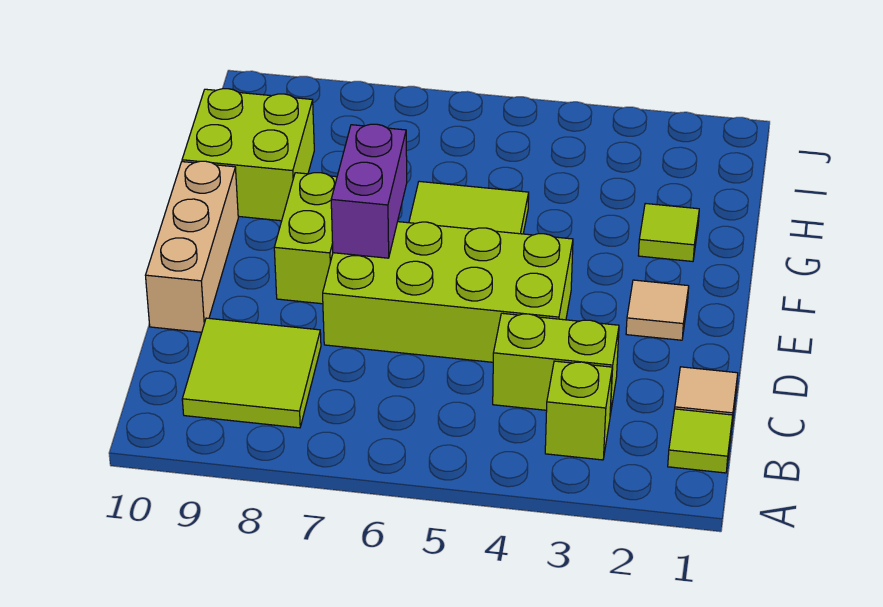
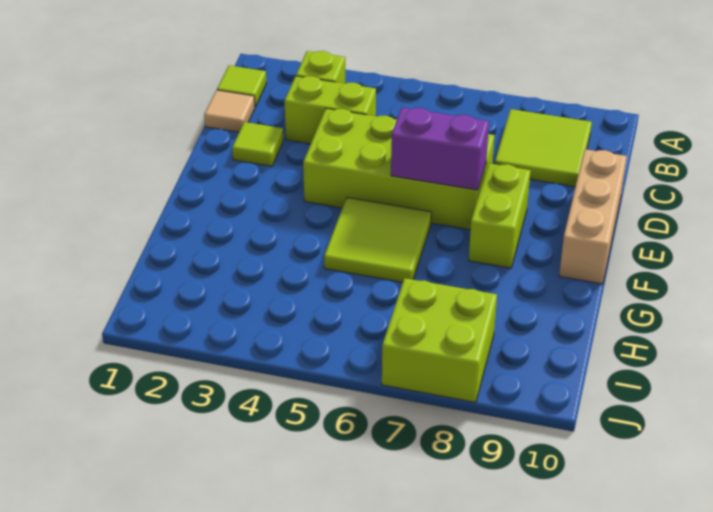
tan 1x1 tile [626,280,689,340] -> none
purple 1x2 brick [331,124,407,258] -> purple 1x2 brick turned to [391,107,489,190]
lime 1x1 tile [638,203,699,261] -> lime 1x1 tile moved to [232,122,283,166]
lime 2x2 brick [182,89,314,221] -> lime 2x2 brick moved to [382,278,497,402]

